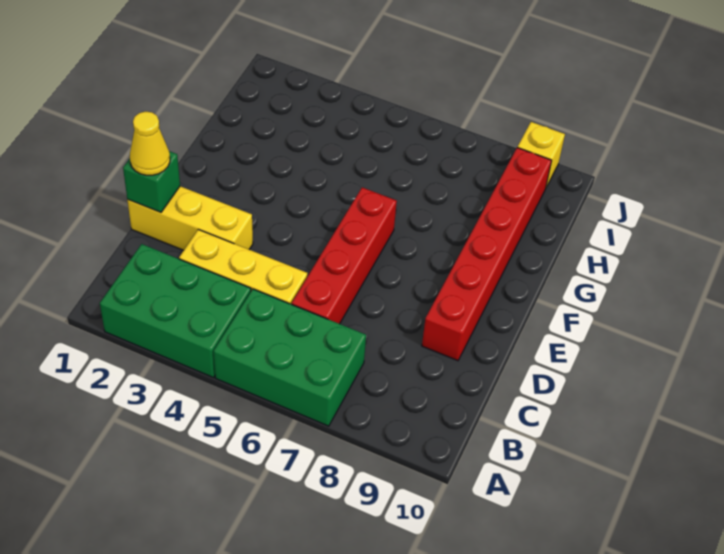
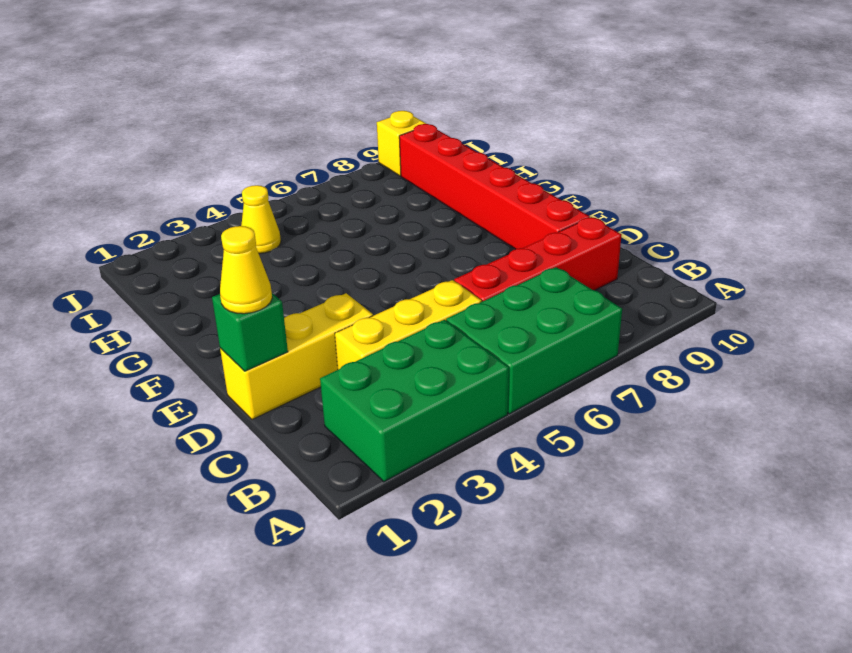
red 1x4 brick [292,187,397,324] -> red 1x4 brick turned to [454,217,621,302]
none -> yellow 1x1 cone [241,185,281,253]

